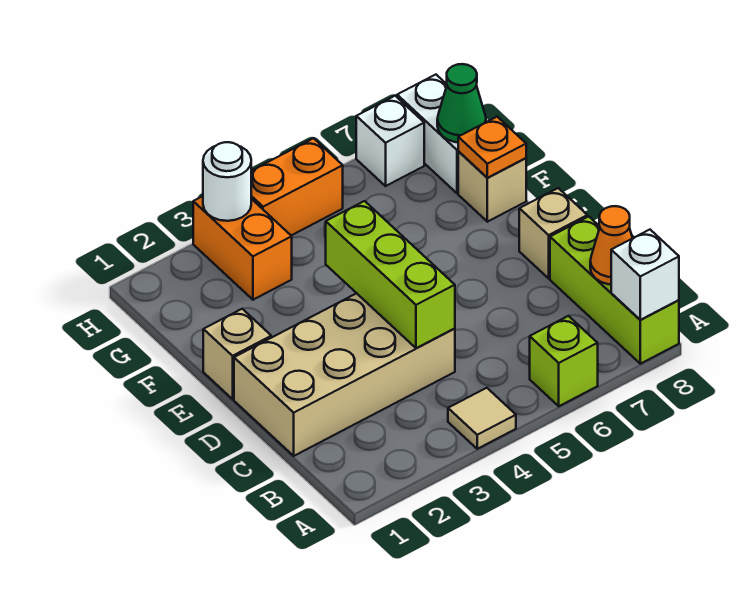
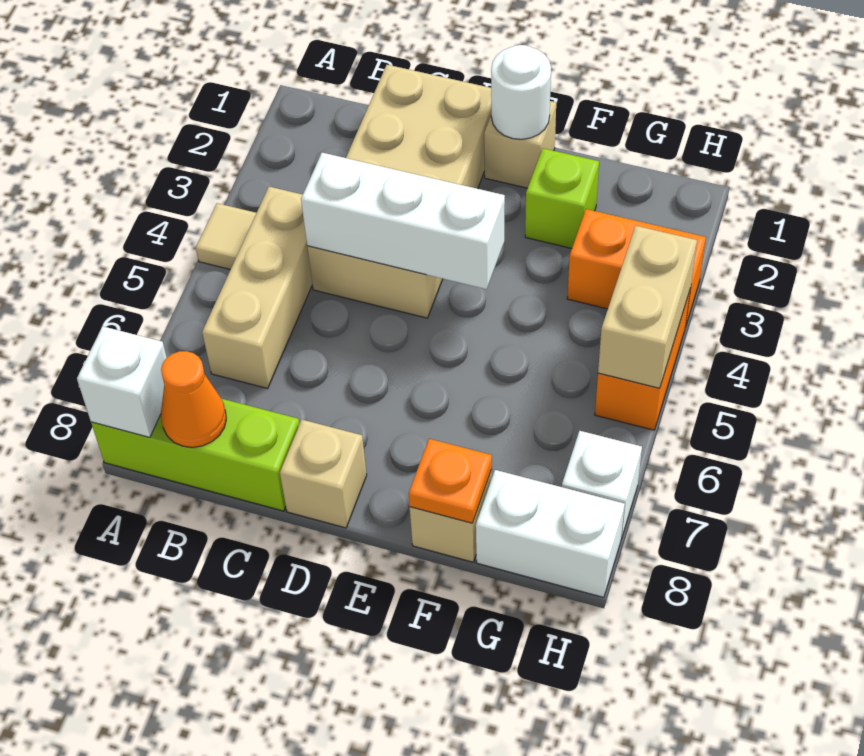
lime 1x1 brick [530,316,598,406] -> lime 1x1 brick moved to [525,148,599,248]
none -> tan 1x3 brick [202,187,312,388]
lime 1x3 brick [326,201,455,348] -> white 1x3 brick [301,153,505,289]
green 1x1 cone [437,64,486,142] -> none
white 1x1 round brick [203,142,251,221] -> white 1x1 round brick moved to [491,45,551,139]
none -> tan 1x2 brick [598,226,697,388]

